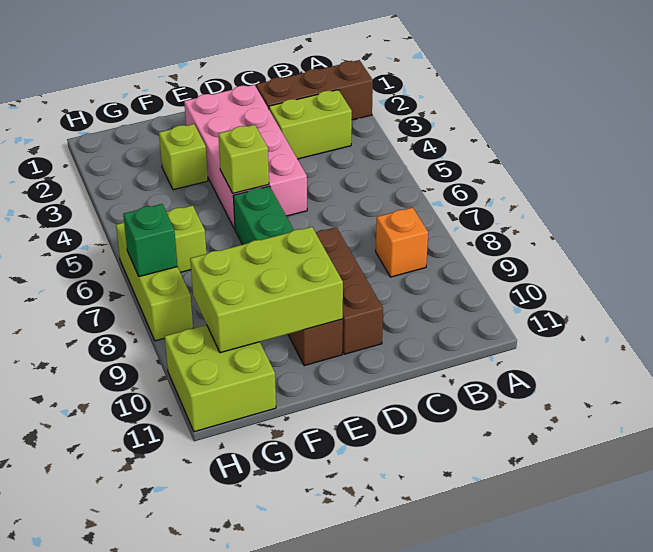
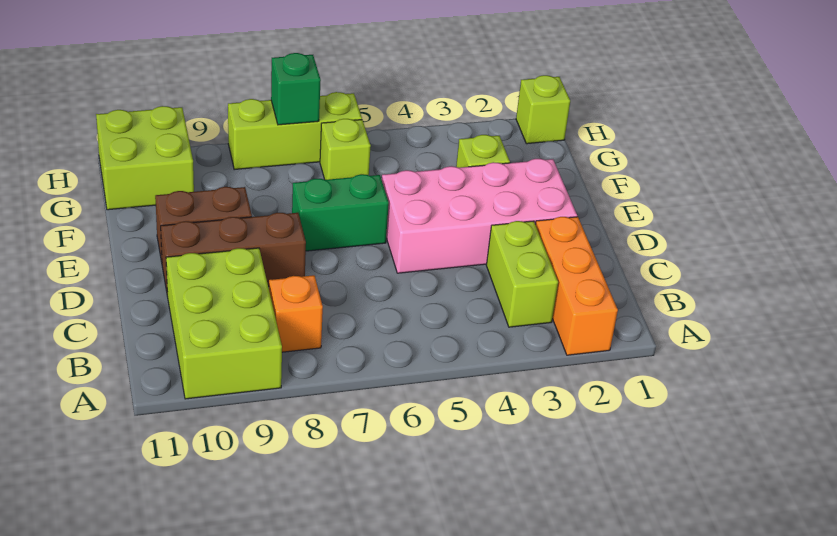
brown 1x3 brick [256,60,373,120] -> orange 1x3 brick [535,217,618,355]
lime 1x1 brick [218,125,269,193] -> lime 1x1 brick moved to [516,75,570,144]
lime 2x3 brick [190,227,343,353] -> lime 2x3 brick moved to [166,248,282,399]

